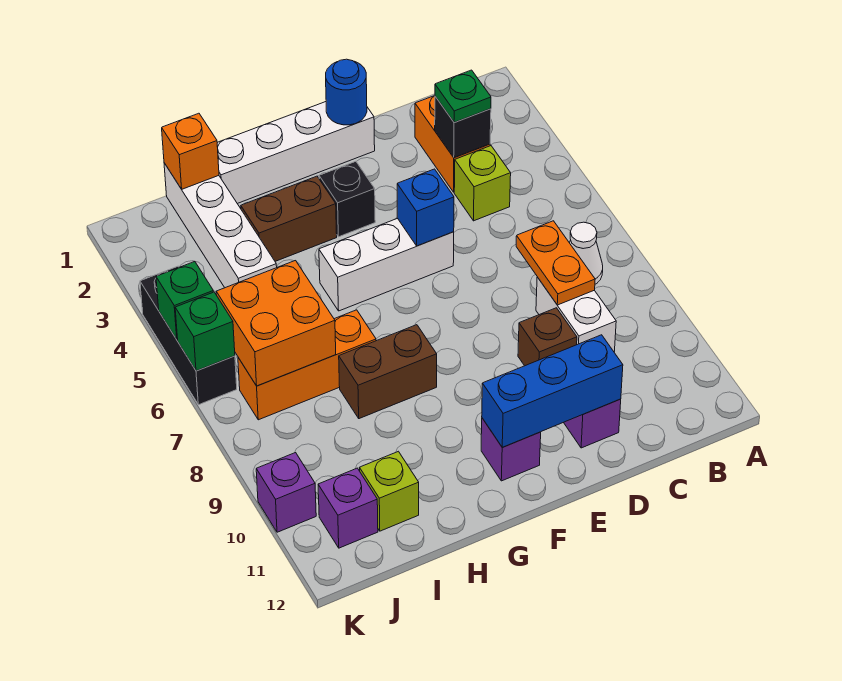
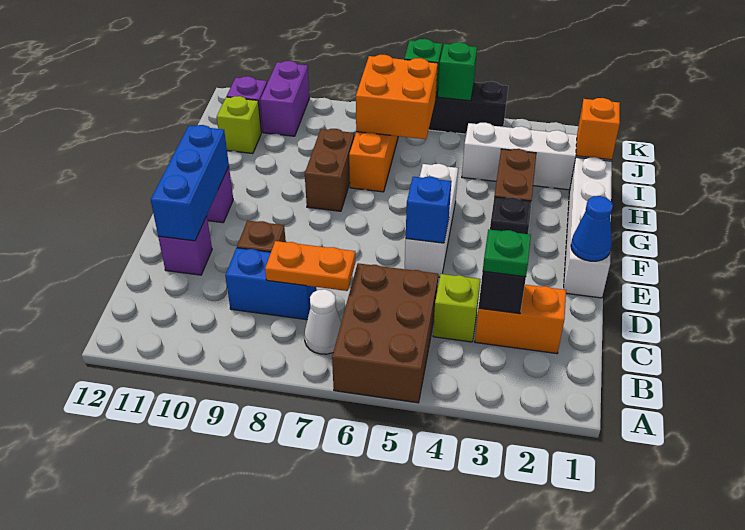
none -> brown 2x3 brick [332,263,438,403]
white 1x2 brick [536,277,616,352] -> blue 1x2 brick [225,248,317,320]
blue 1x1 round brick [326,59,367,125] -> blue 1x1 cone [571,196,613,261]
purple 1x1 brick [256,453,316,532] -> purple 1x2 brick [260,61,309,136]

